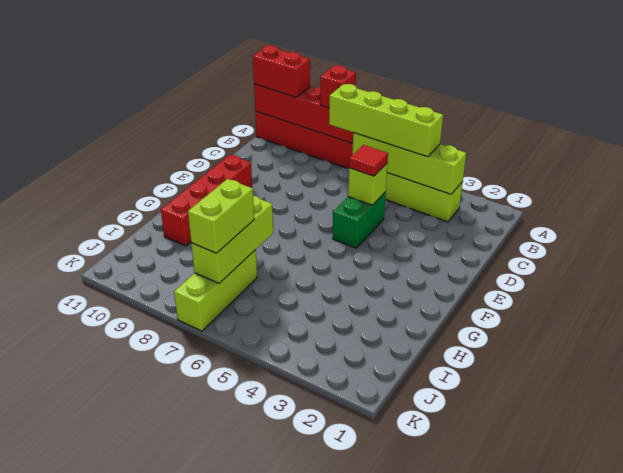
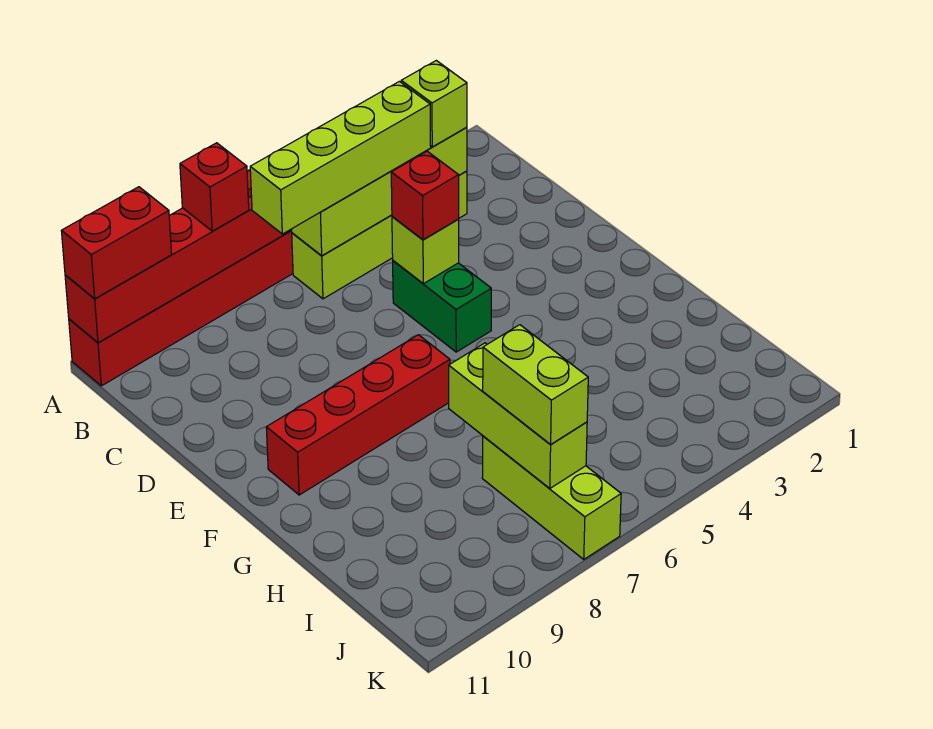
none -> lime 1x1 brick [401,61,467,147]
red 1x1 tile [349,145,388,176] -> red 1x1 brick [391,151,459,240]
red 1x4 brick [161,155,252,246] -> red 1x4 brick turned to [266,335,450,495]

